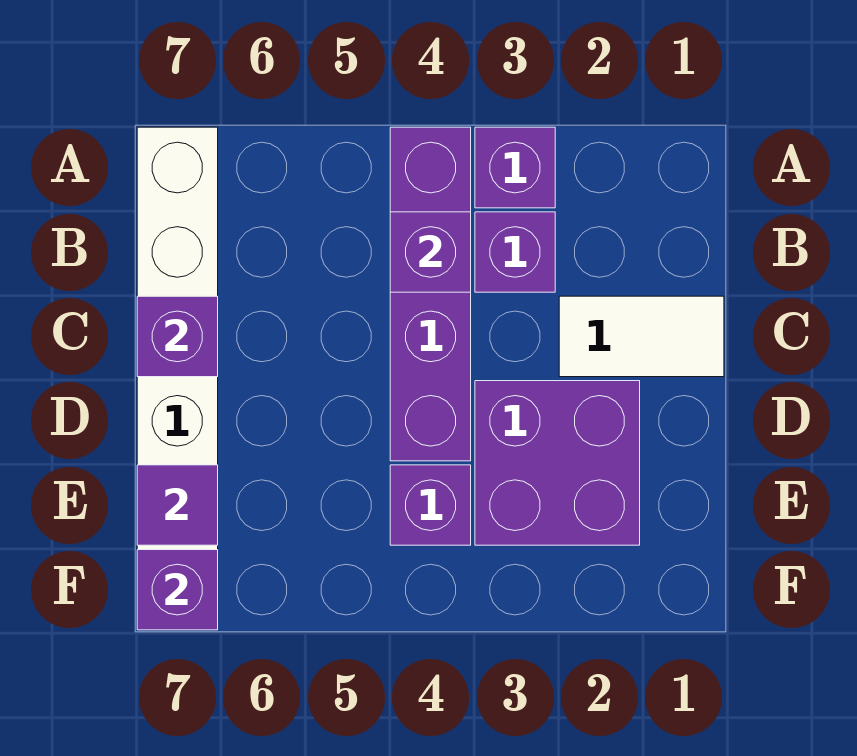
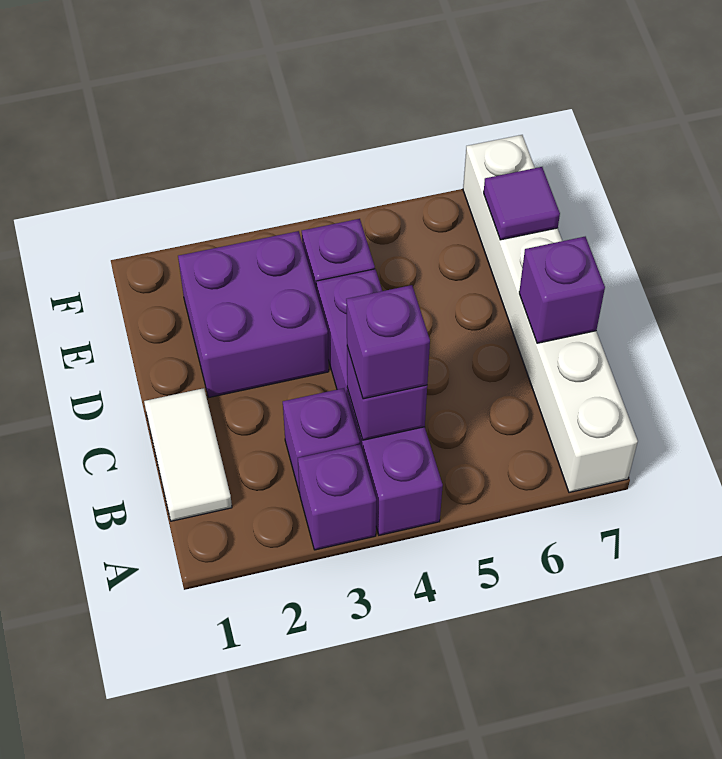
white 1x2 tile [559,296,724,377] -> white 1x2 tile turned to [144,388,232,521]
purple 1x1 brick [137,550,218,630] -> purple 1x1 brick moved to [346,285,430,399]

